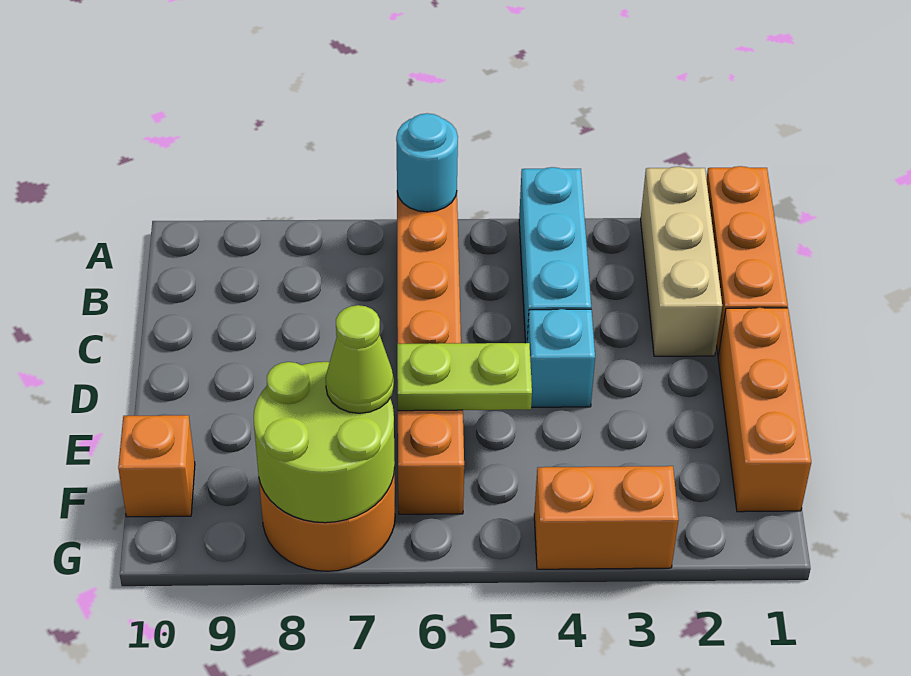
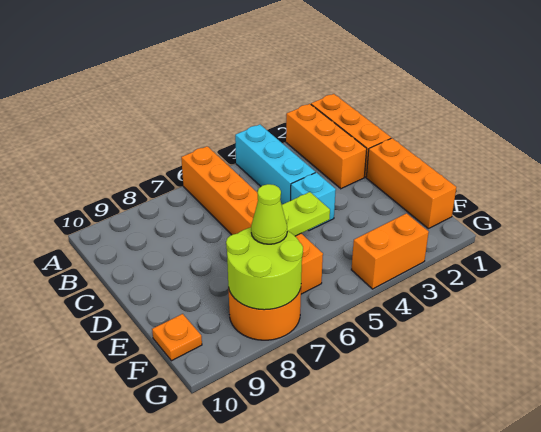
tan 1x3 brick [641,167,722,356] -> orange 1x3 brick [286,104,367,189]
cyan 1x1 round brick [396,113,458,212] -> none
orange 1x1 brick [118,415,195,517] -> orange 1x1 plate [152,314,202,361]

